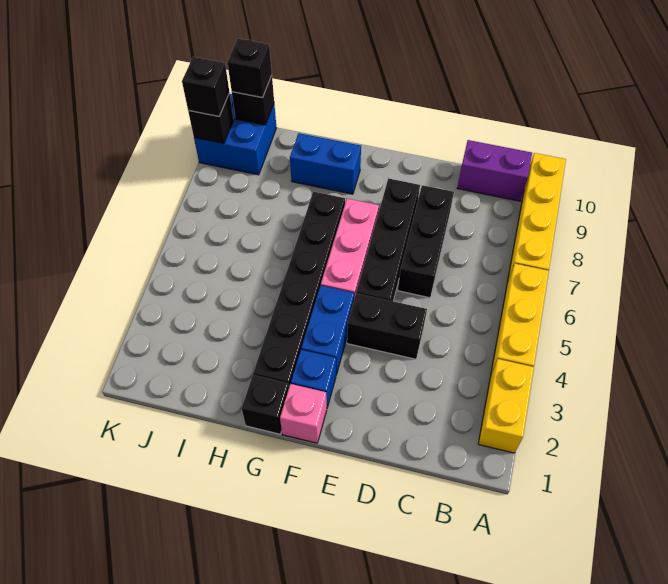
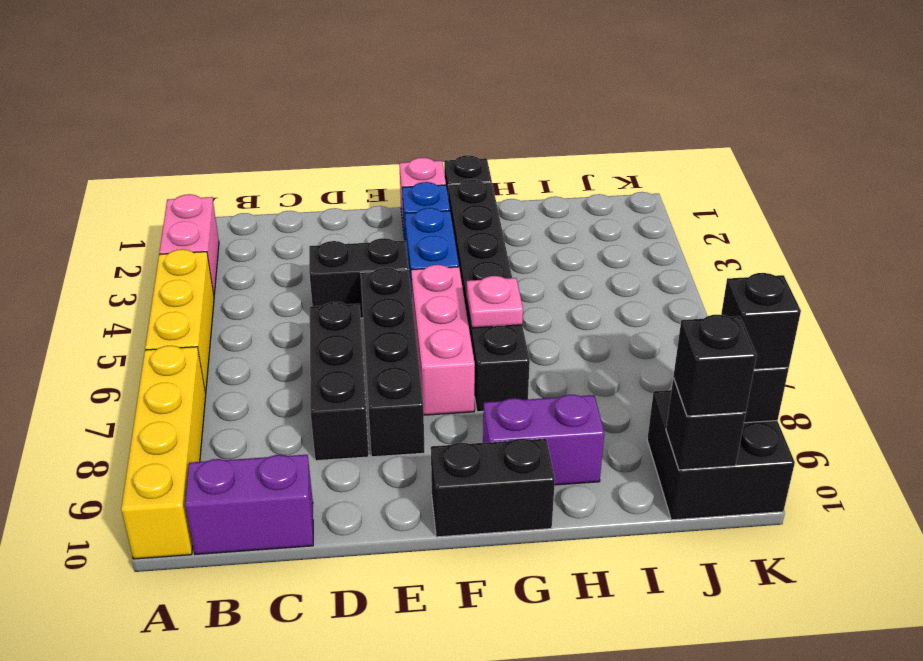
yellow 1x2 brick [478,359,534,453] -> pink 1x2 brick [159,194,219,295]
none -> black 1x2 brick [431,439,555,537]
none -> pink 1x1 plate [467,276,523,328]
blue 1x2 brick [290,133,361,194] -> purple 1x2 brick [483,395,604,485]
blue 2x2 brick [194,94,277,175] -> black 2x2 brick [647,390,795,520]

